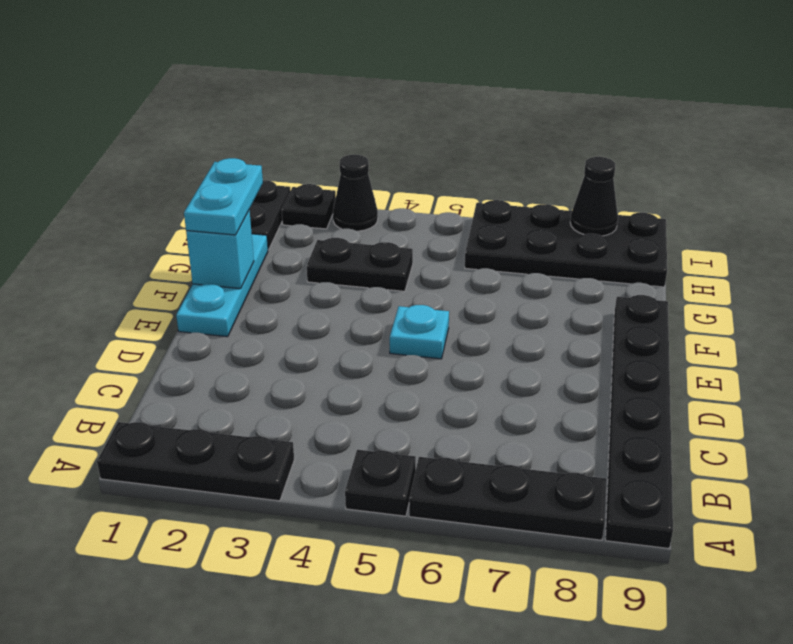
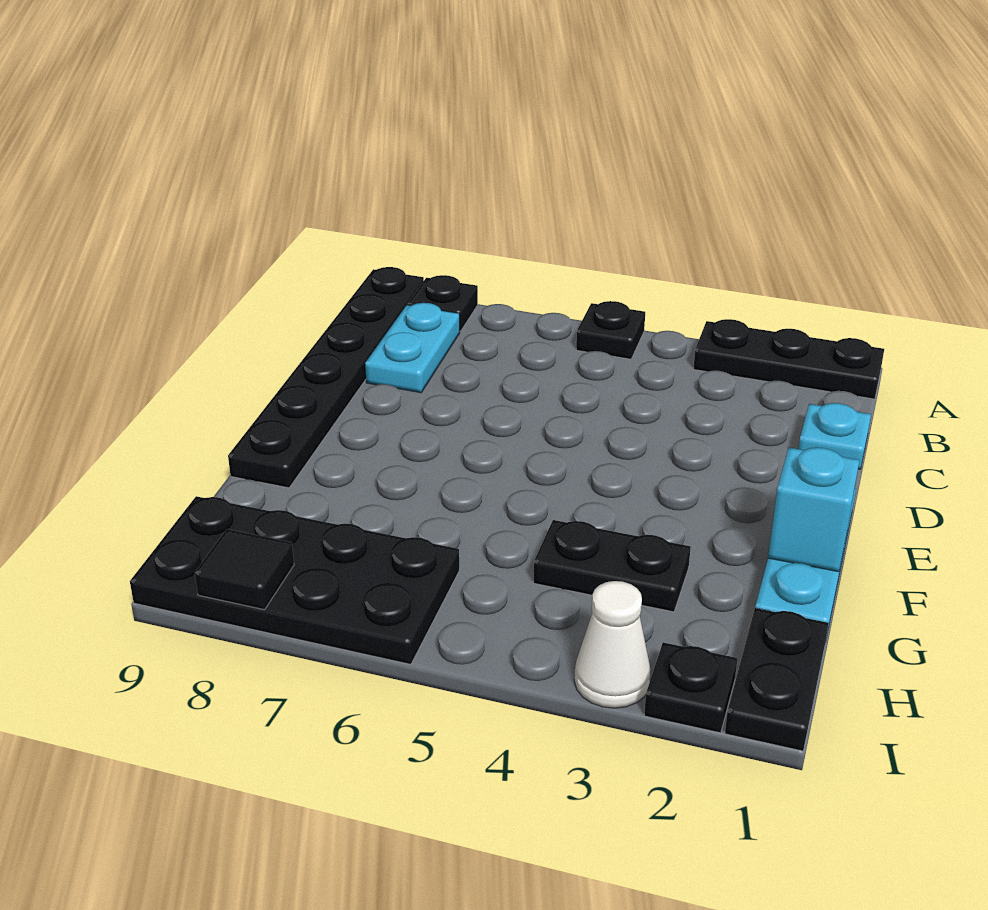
black 1x3 plate [409,457,607,540] -> black 1x1 plate [408,275,478,331]
cyan 1x1 plate [390,305,449,359] -> cyan 1x1 plate moved to [798,403,871,469]
cyan 1x2 plate [184,158,263,235] -> cyan 1x2 plate moved to [365,303,460,393]
black 1x1 cone [333,155,378,231] -> white 1x1 cone [574,581,651,708]
black 1x1 cone [570,157,618,236] -> black 1x1 tile [195,529,294,610]

